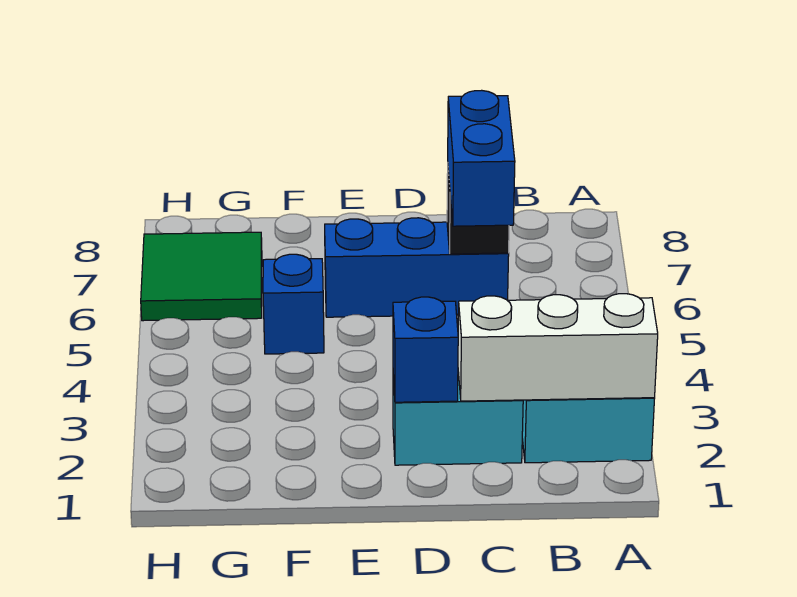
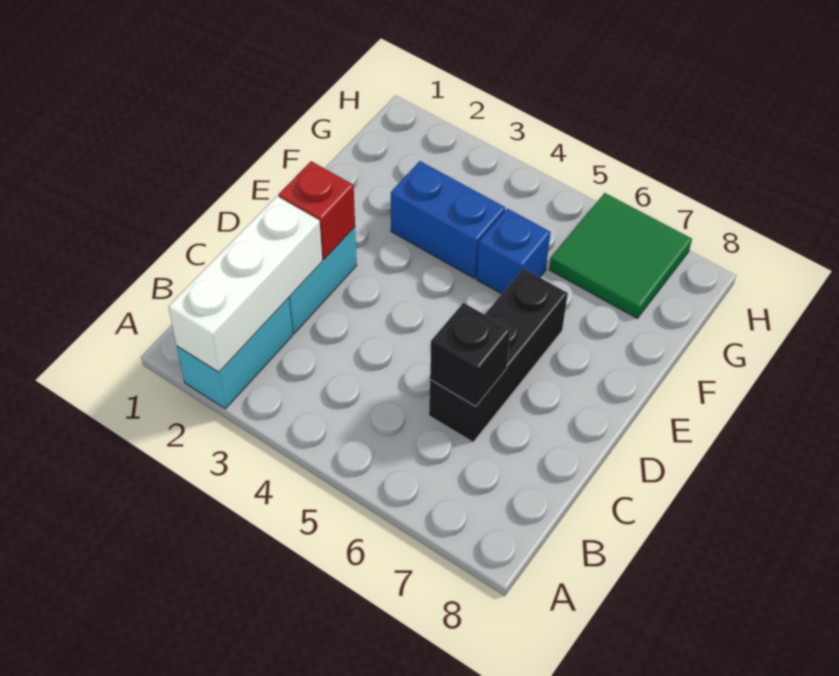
blue 1x2 brick [448,90,515,226] -> blue 1x2 brick moved to [391,161,505,278]
blue 1x3 brick [325,218,509,317] -> black 1x3 brick [429,268,568,442]
blue 1x1 brick [393,297,458,402] -> red 1x1 brick [278,161,355,259]

